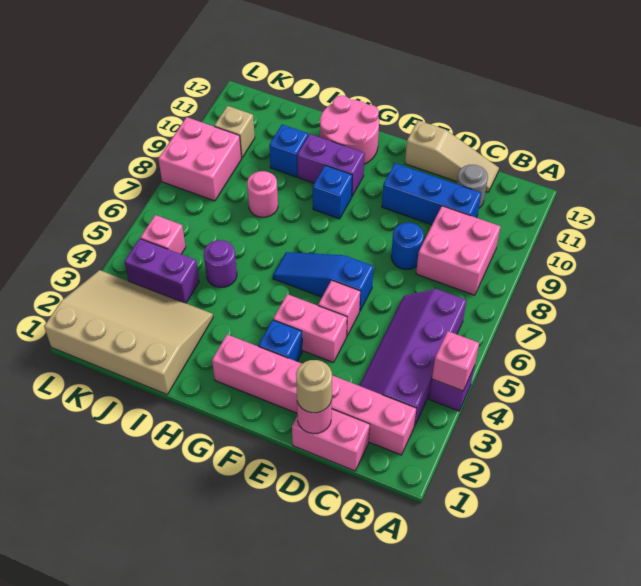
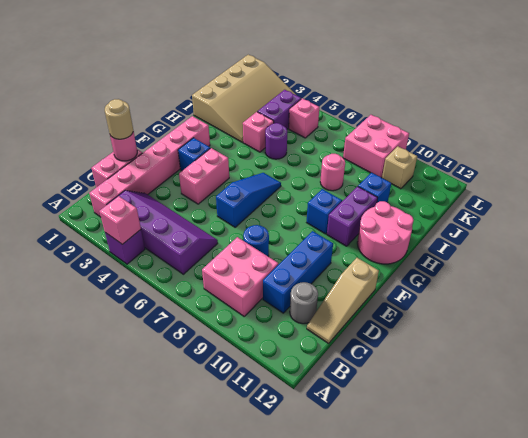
pink 1x1 brick [318,280,360,337] -> pink 1x1 brick moved to [243,112,274,152]

